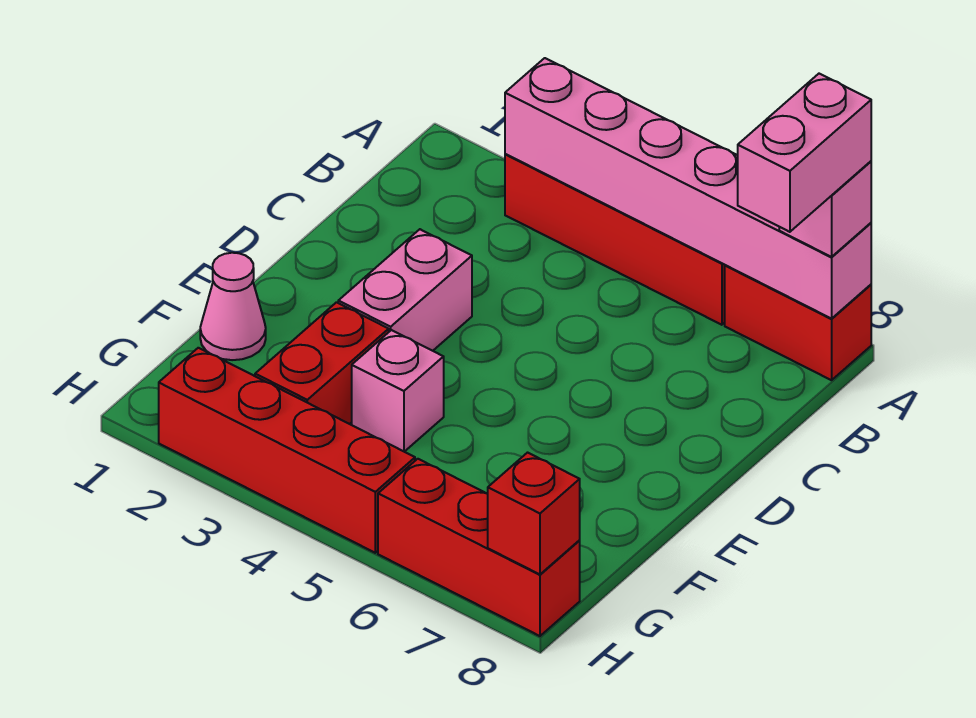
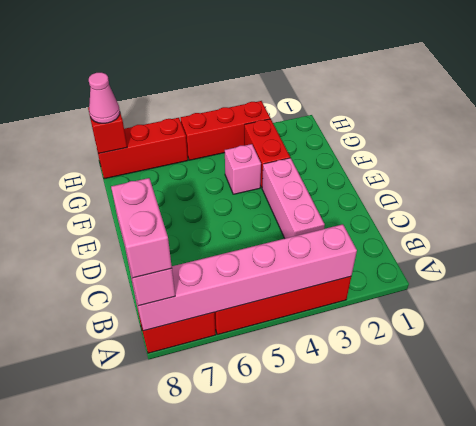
pink 1x2 brick [338,229,472,351] -> pink 1x3 brick [262,158,325,238]
pink 1x1 cone [200,253,266,360] -> pink 1x1 cone moved to [89,72,120,123]
red 1x4 brick [159,348,415,553] -> red 1x3 brick [181,101,270,160]

